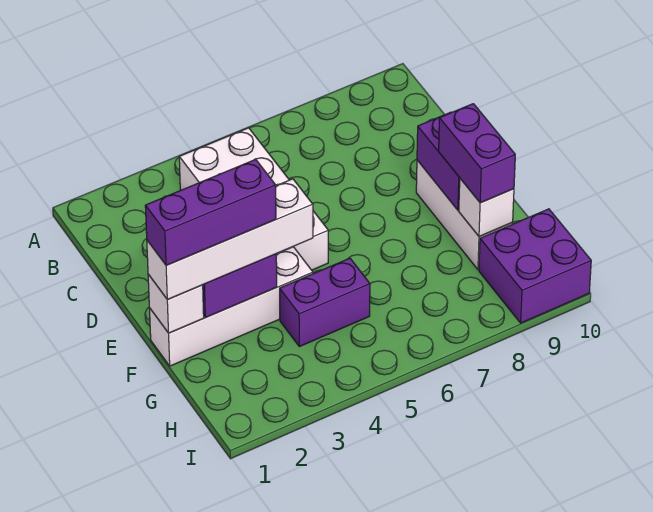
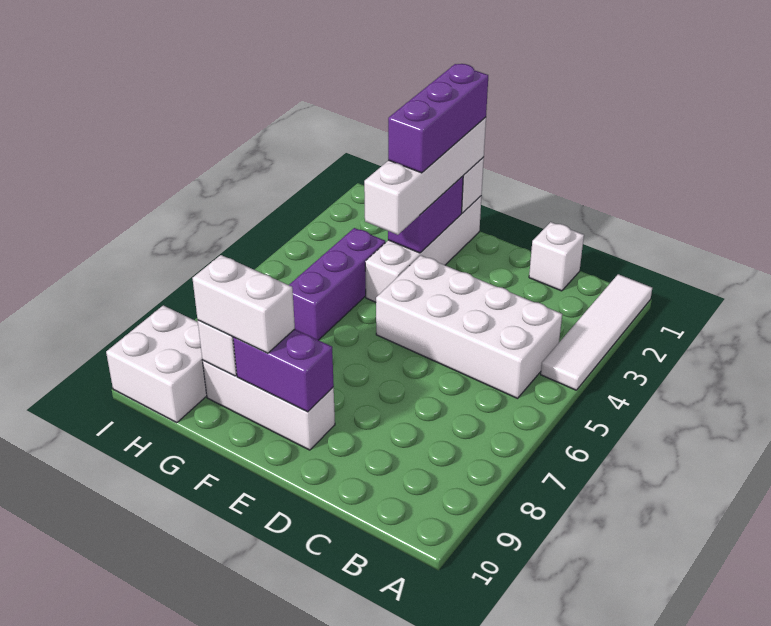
none -> white 1x4 tile [541,274,652,390]
none -> white 1x1 brick [529,222,584,291]
purple 1x2 brick [439,104,515,203] -> white 1x2 brick [192,255,295,353]
purple 1x2 brick [280,258,370,347] -> purple 1x3 brick [289,228,385,340]
purple 2x2 brick [479,209,591,323] -> white 2x2 brick [106,305,207,423]

